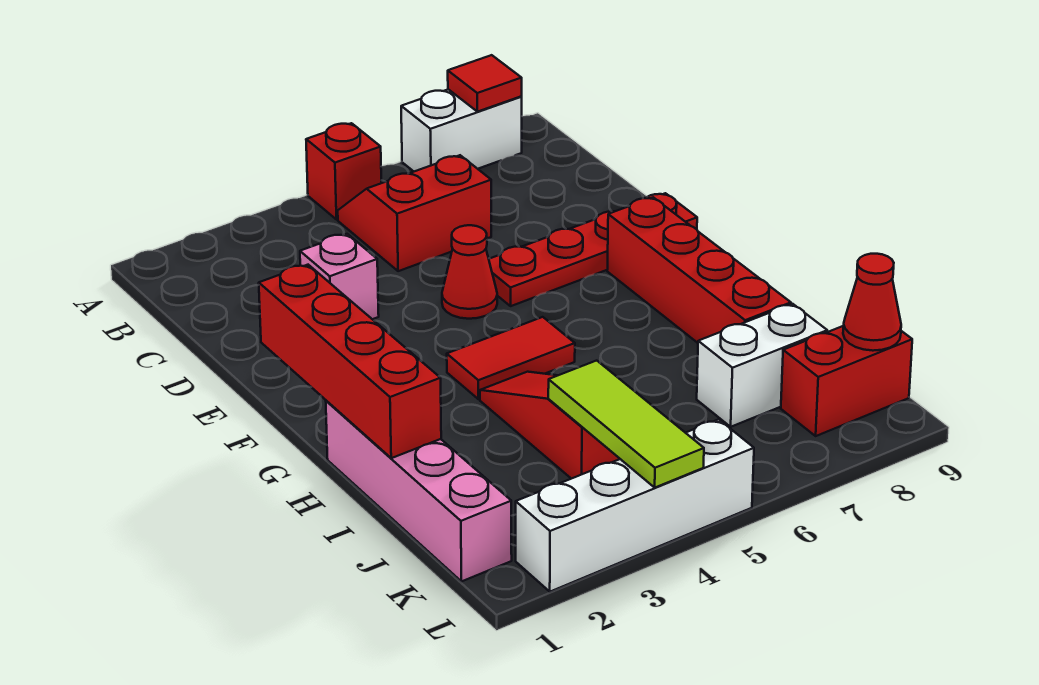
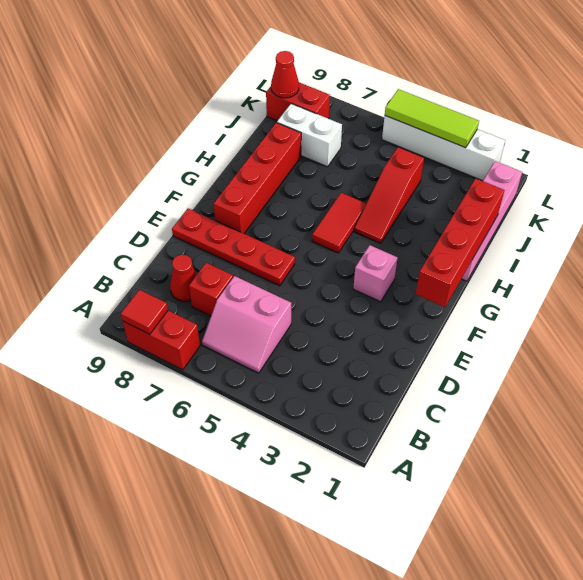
red 1x1 brick [306,123,381,219] -> red 1x1 brick moved to [189,263,233,316]
white 1x2 brick [401,89,522,171] -> red 1x2 brick [123,311,200,370]
red 2x2 slope [338,155,491,271] -> pink 2x2 slope [202,276,291,373]
pink 1x1 brick [300,234,379,319] -> pink 1x1 brick moved to [353,245,398,302]
red 1x1 cone [442,225,497,319] -> red 1x1 cone moved to [170,254,197,302]
red 1x2 tile [447,317,575,399] -> red 1x2 tile turned to [312,193,366,253]
lime 1x3 tile [548,361,704,487] -> lime 1x3 tile turned to [385,89,479,148]

